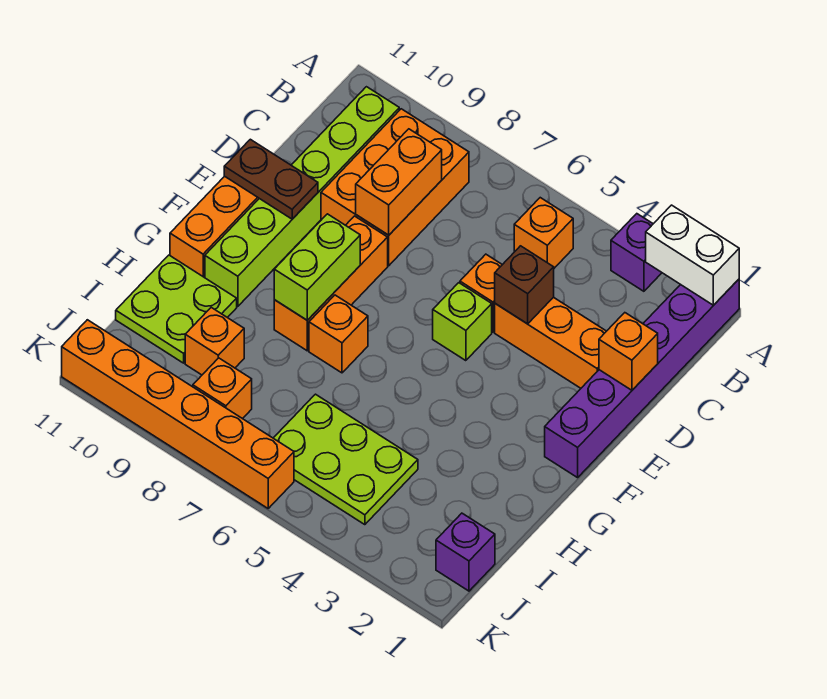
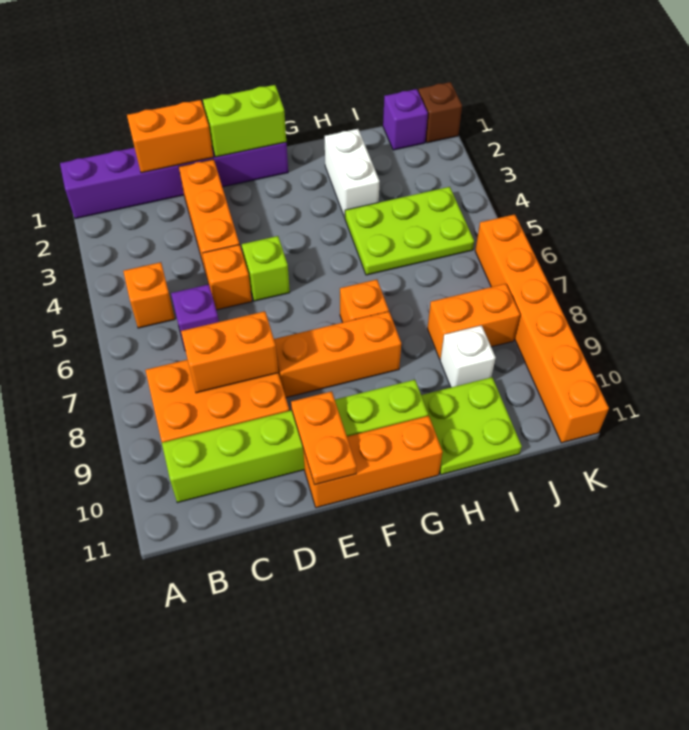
white 1x2 brick [646,205,739,305] -> white 1x2 brick moved to [325,129,380,217]
purple 1x1 brick [611,214,662,291] -> purple 1x1 brick moved to [171,284,219,351]
orange 1x1 brick [599,313,658,390] -> orange 1x2 brick [127,100,213,173]
brown 1x1 brick [495,246,554,324] -> brown 1x1 brick moved to [418,82,462,143]
brown 1x2 plate [224,139,318,219] -> orange 1x2 plate [291,391,356,485]
lime 1x2 brick [274,214,360,320] -> lime 1x2 brick moved to [203,85,286,157]
lime 2x3 plate [274,394,418,525] -> lime 2x3 plate turned to [345,187,474,275]
orange 1x1 brick [185,307,244,375] -> white 1x1 brick [440,325,496,387]
orange 1x1 brick [193,358,252,419] -> orange 1x2 brick [427,284,520,359]

